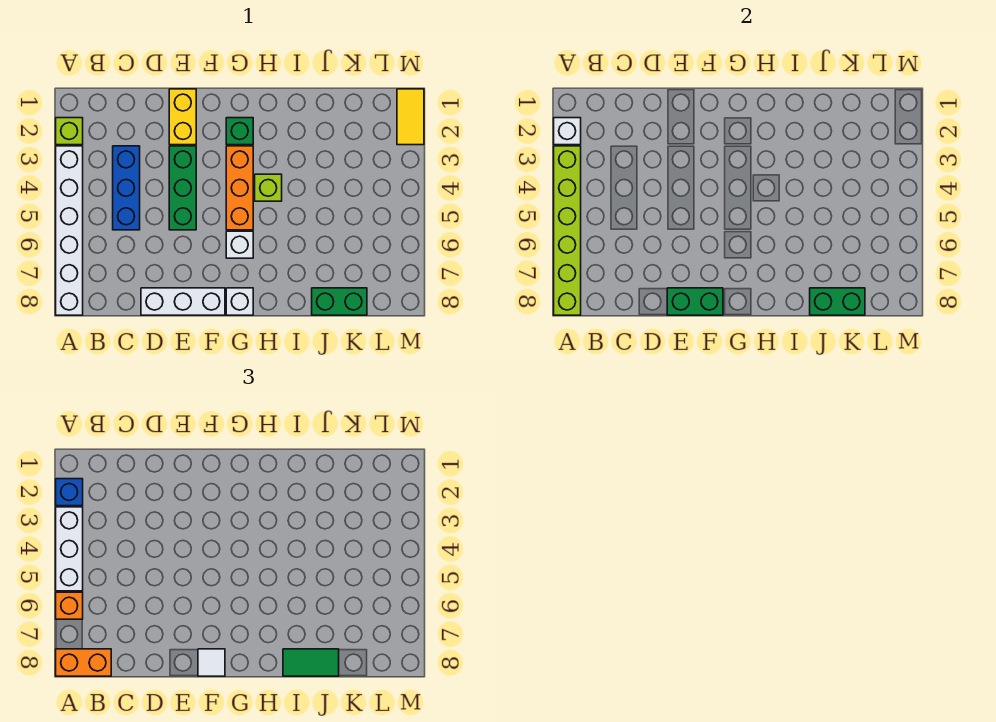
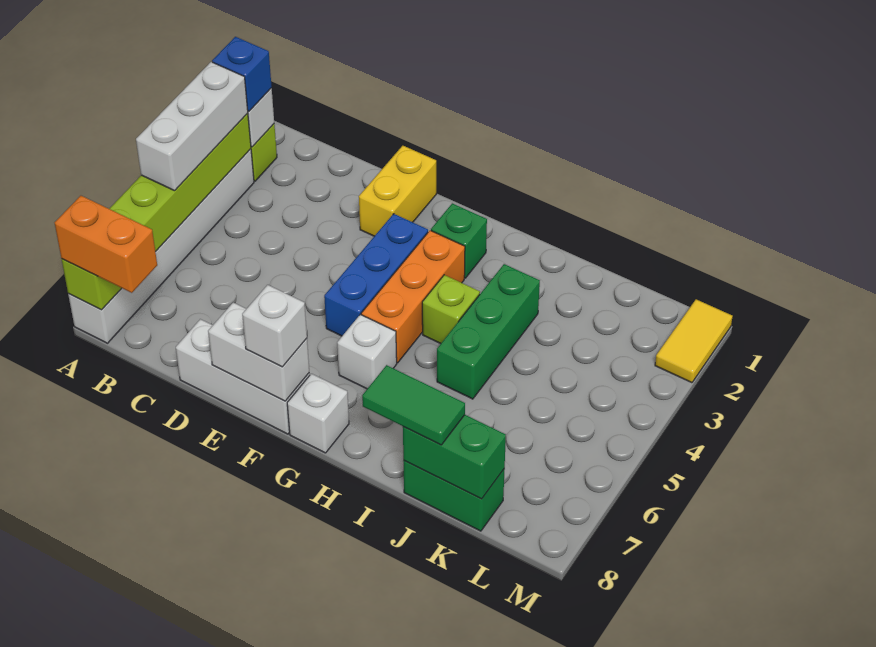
orange 1x1 brick [56,592,83,619] -> none
blue 1x3 brick [113,146,140,230] -> blue 1x3 brick moved to [324,214,428,336]
green 1x3 brick [169,146,196,230] -> green 1x3 brick moved to [437,264,540,399]
green 1x2 brick [667,288,723,315] -> white 1x2 brick [208,303,309,401]
white 1x1 tile [198,649,225,676] -> white 1x1 brick [242,285,307,367]

